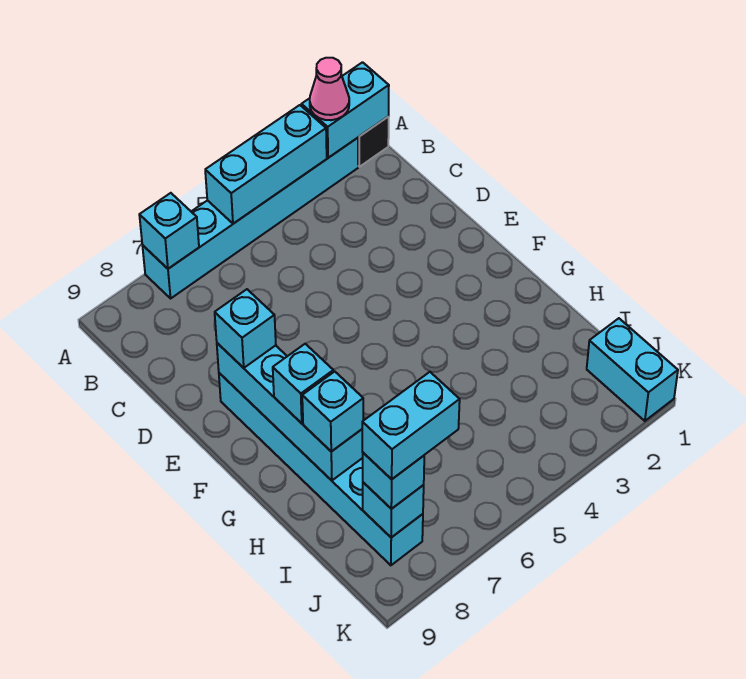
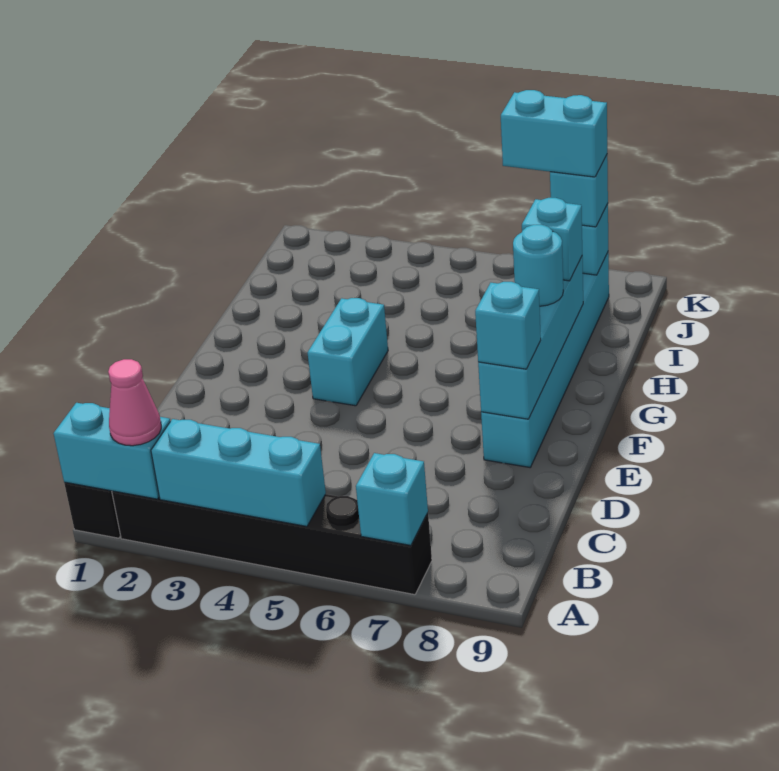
cyan 1x6 brick [142,138,358,298] -> black 1x6 brick [112,491,432,595]
cyan 1x1 brick [273,344,333,423] -> cyan 1x1 round brick [513,225,563,306]
cyan 1x2 brick [587,318,678,421] -> cyan 1x2 brick moved to [307,298,388,406]

